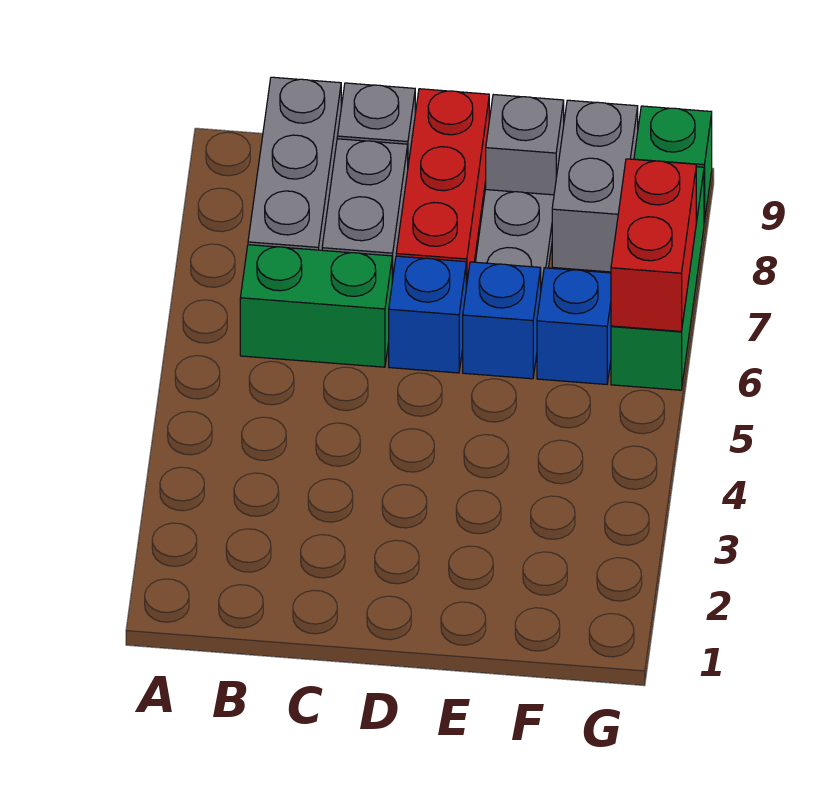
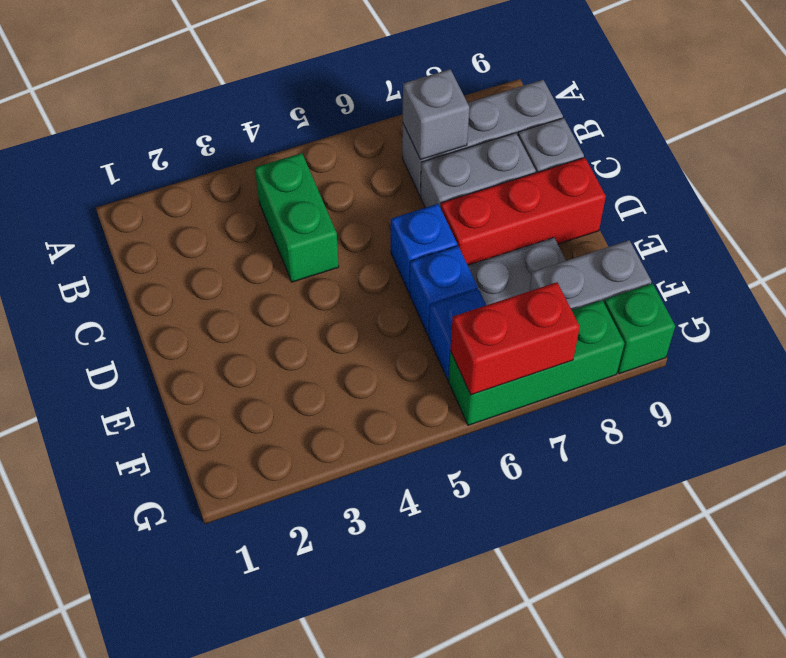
green 1x2 brick [240,245,392,367] -> green 1x2 brick moved to [255,153,339,282]
grey 1x1 brick [486,95,564,195] -> grey 1x1 brick moved to [403,69,469,160]

